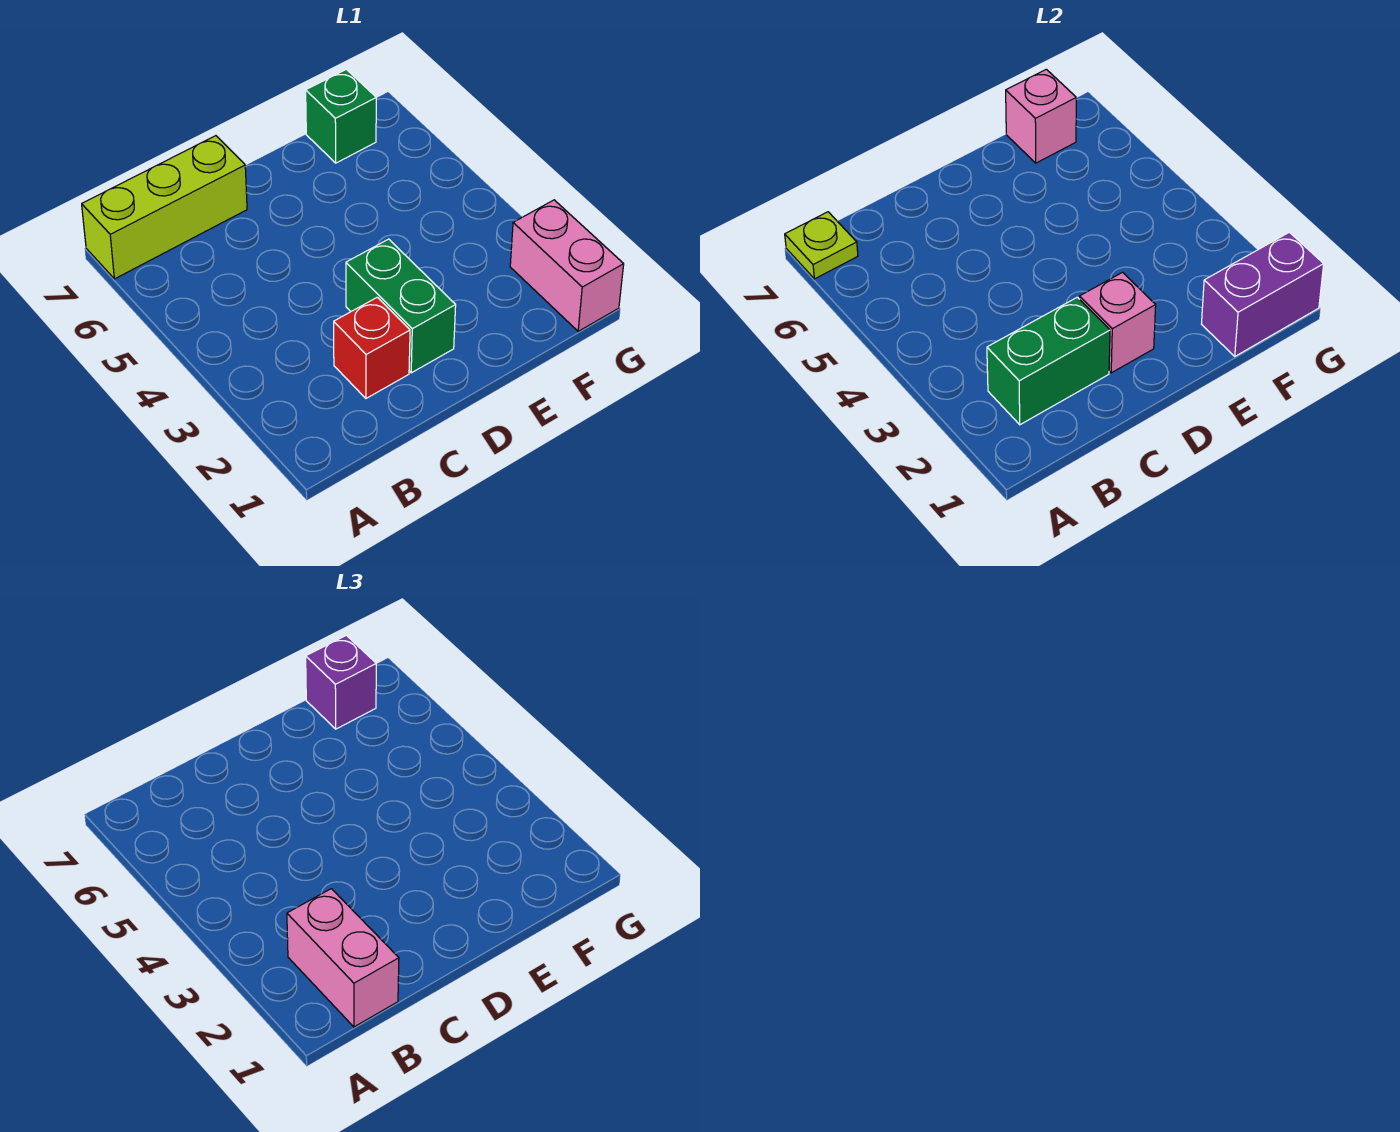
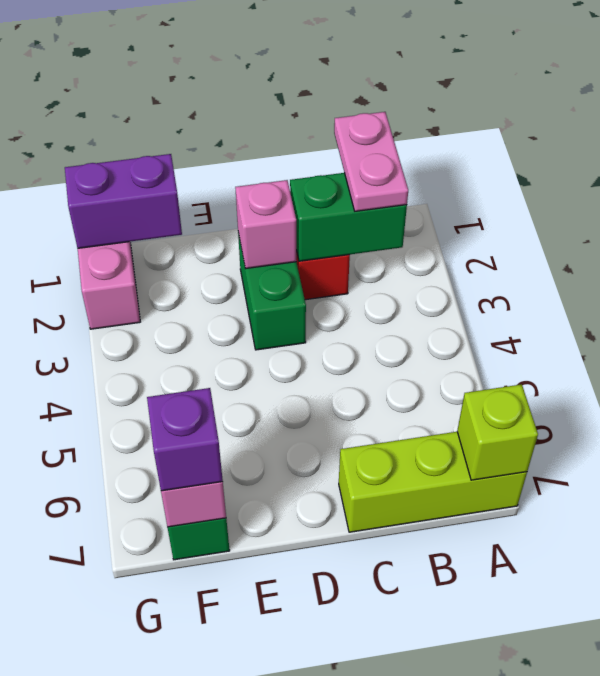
lime 1x1 plate [785,212,858,279] -> lime 1x1 brick [457,384,538,480]
pink 1x2 brick [287,889,399,1027] -> pink 1x2 plate [334,112,408,211]

